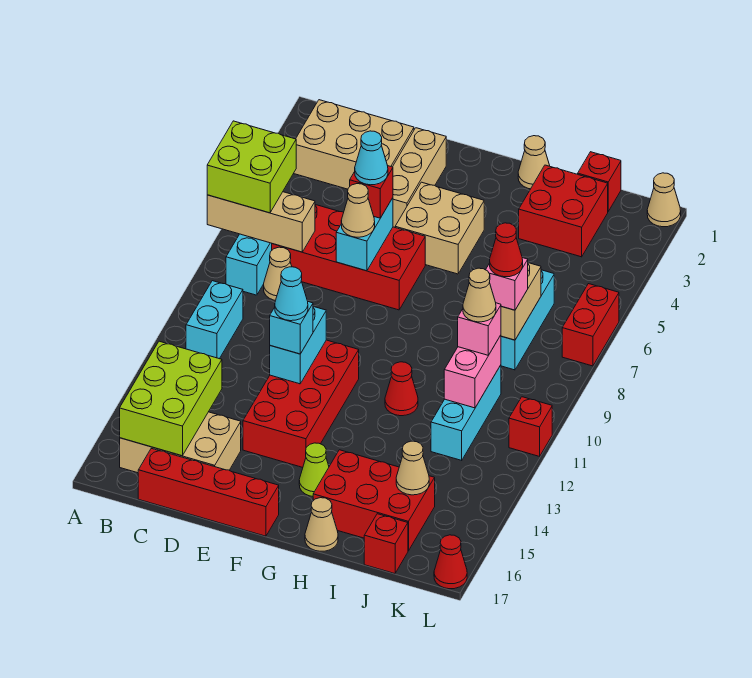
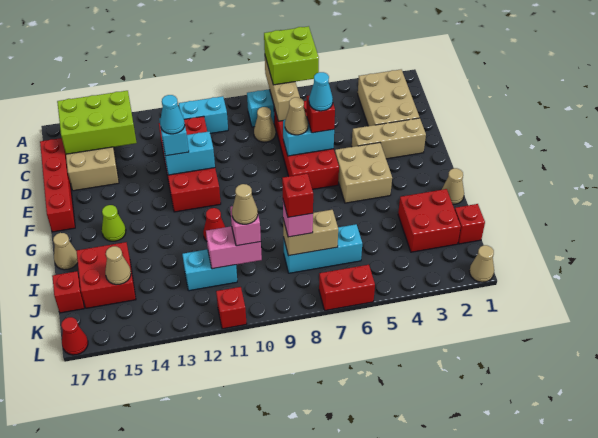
red 2x4 brick [243,340,359,467] -> red 2x4 brick turned to [159,116,221,212]
red 2x3 brick [313,450,435,551] -> red 2x2 brick [77,242,136,308]
red 1x1 cone [490,223,523,277] -> red 1x1 brick [282,174,313,217]
cyan 1x3 brick [431,365,501,460] -> cyan 1x2 brick [182,249,237,291]

